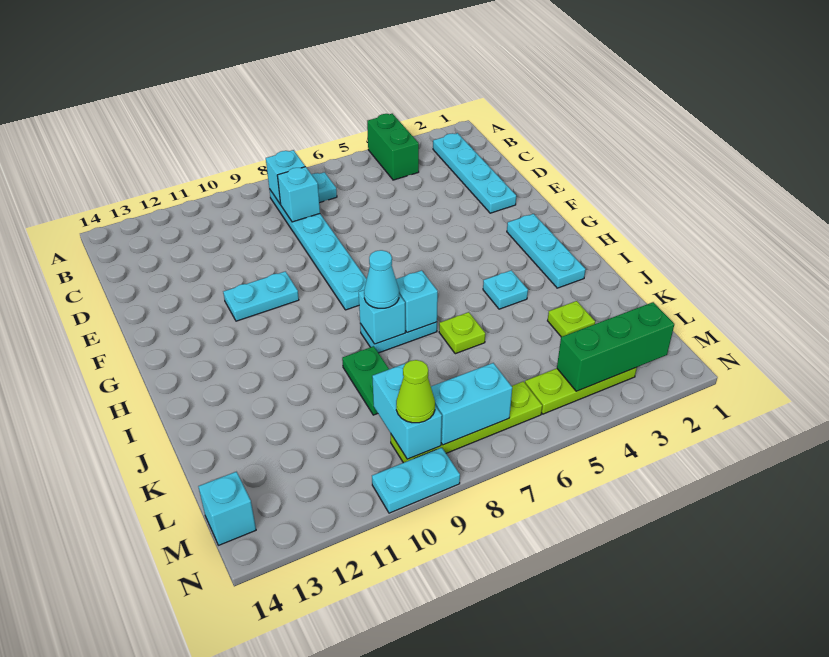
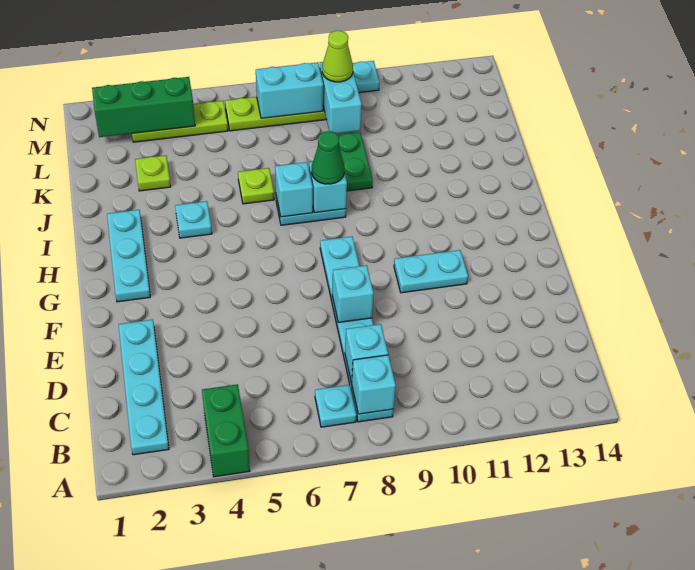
cyan 1x1 cone [364,250,399,308] -> green 1x1 cone [312,131,344,184]
cyan 1x1 brick [198,472,256,545] -> cyan 1x1 brick moved to [332,265,374,322]

